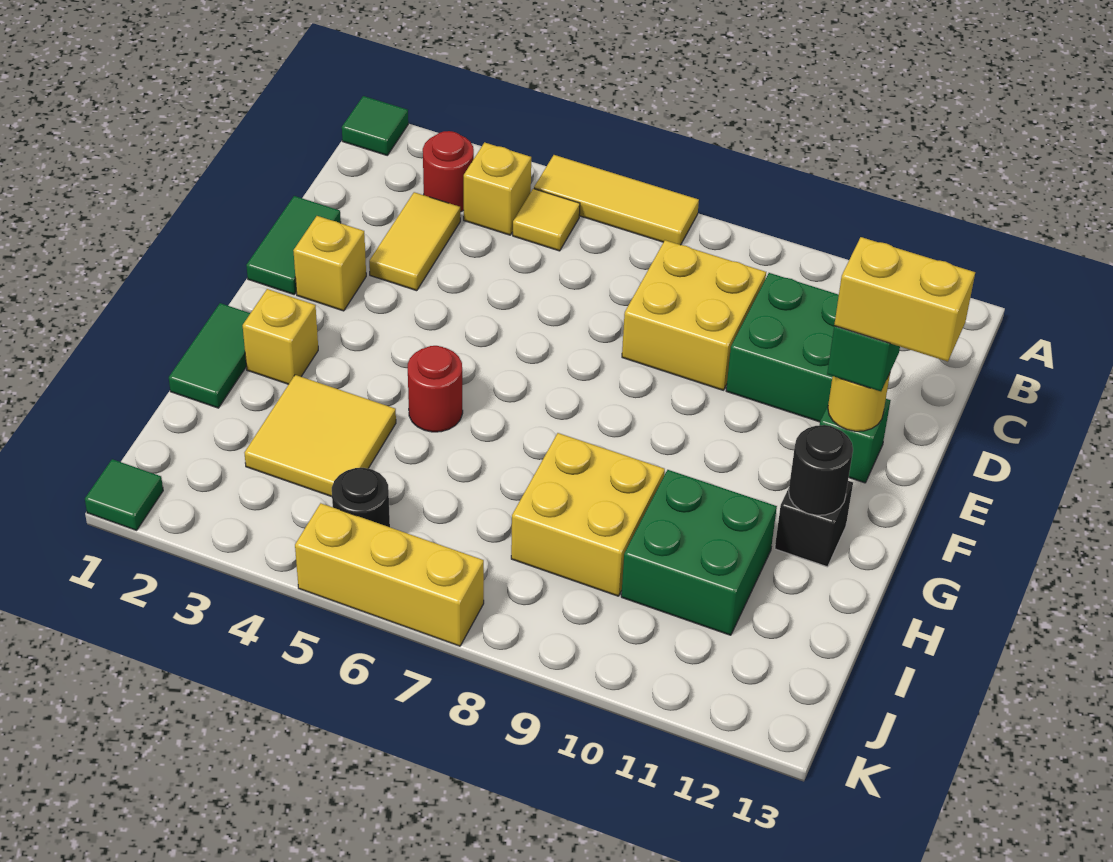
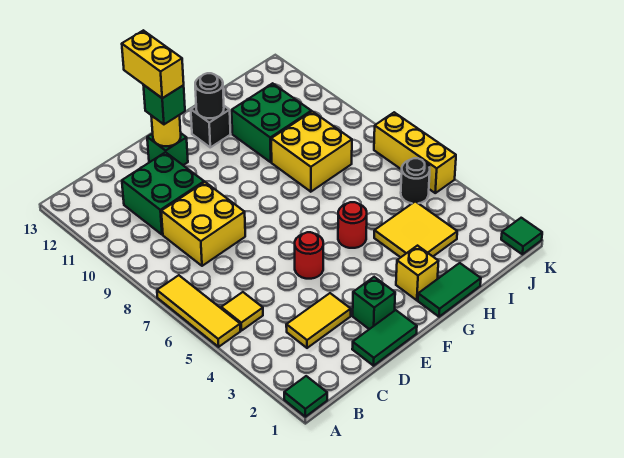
red 1x1 round brick [423,131,474,212] -> red 1x1 round brick moved to [295,232,323,279]
yellow 1x1 brick [464,142,531,235] -> none
yellow 1x1 brick [293,216,366,311] -> green 1x1 brick [353,277,395,329]

